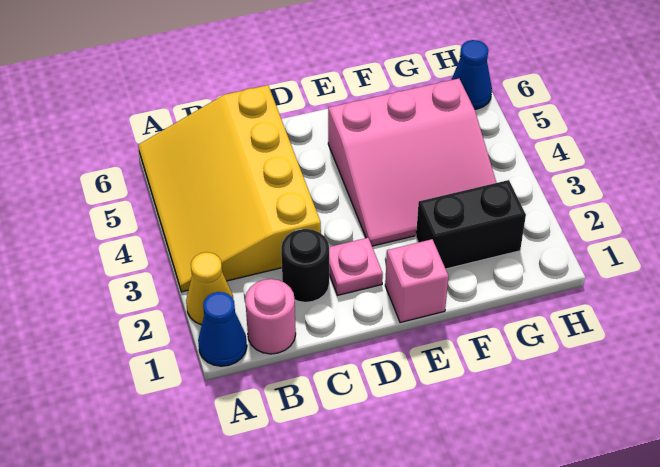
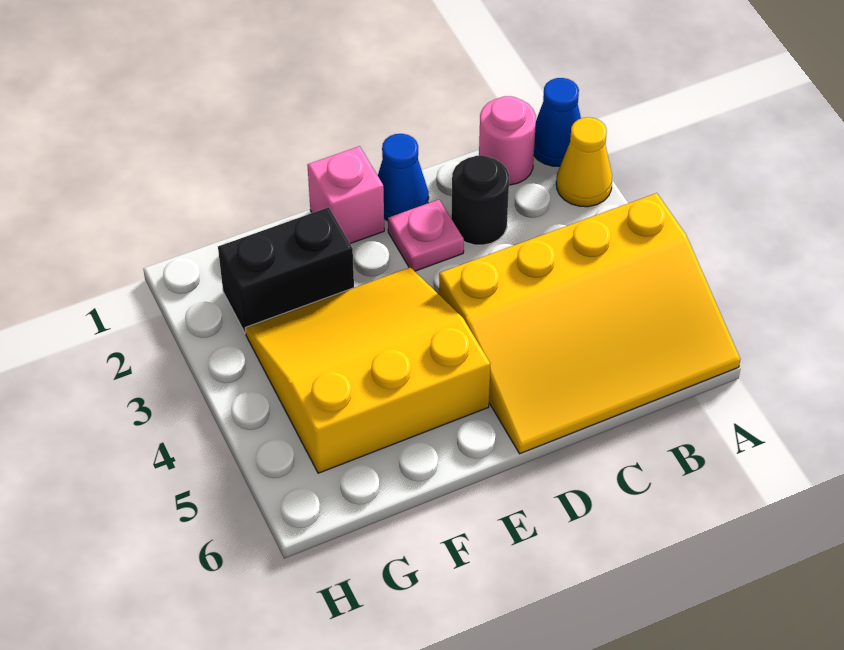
yellow 3x4 slope [138,85,321,292] -> yellow 3x4 slope turned to [439,193,740,454]
pink 3x3 slope [328,79,496,246] -> yellow 3x3 slope [245,267,490,473]
blue 1x1 cone [452,40,492,109] -> blue 1x1 cone moved to [378,134,429,221]

